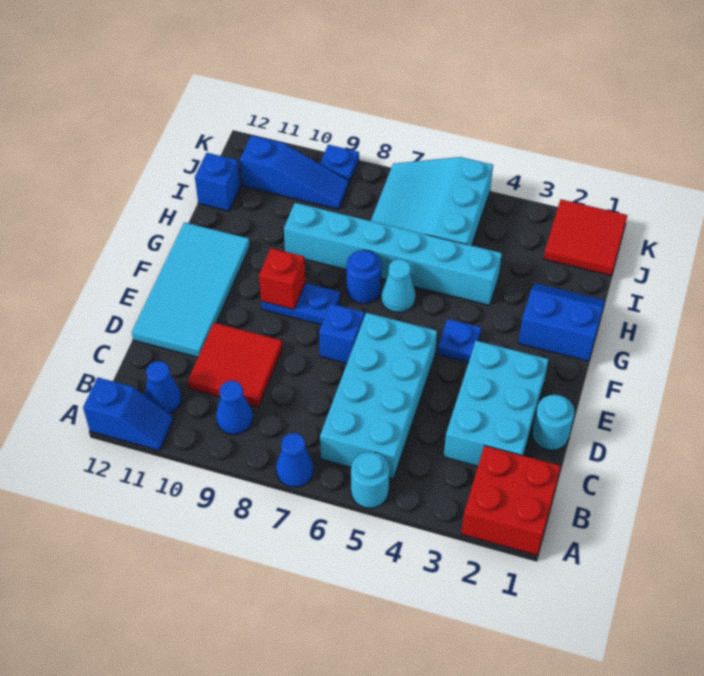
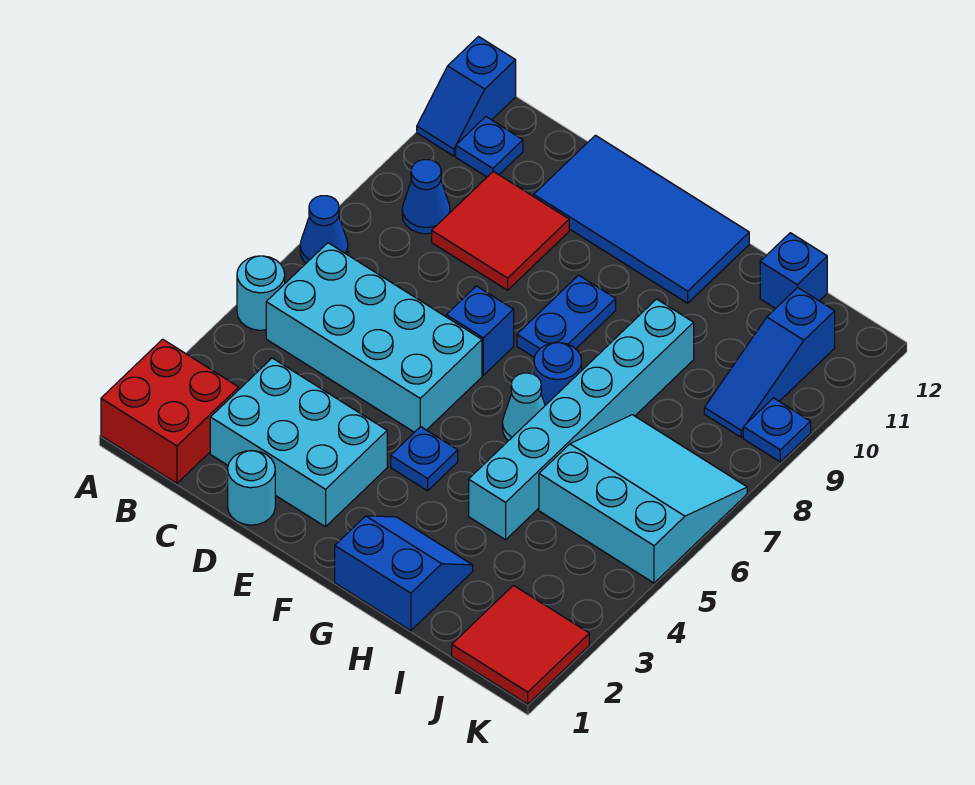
blue 1x1 cone [145,361,181,414] -> blue 1x1 plate [456,117,523,177]
cyan 2x4 tile [132,222,250,357] -> blue 2x4 tile [534,135,749,303]
red 1x1 brick [259,248,305,309] -> none
blue 2x2 slope [518,283,605,361] -> blue 2x2 slope turned to [335,516,473,631]

